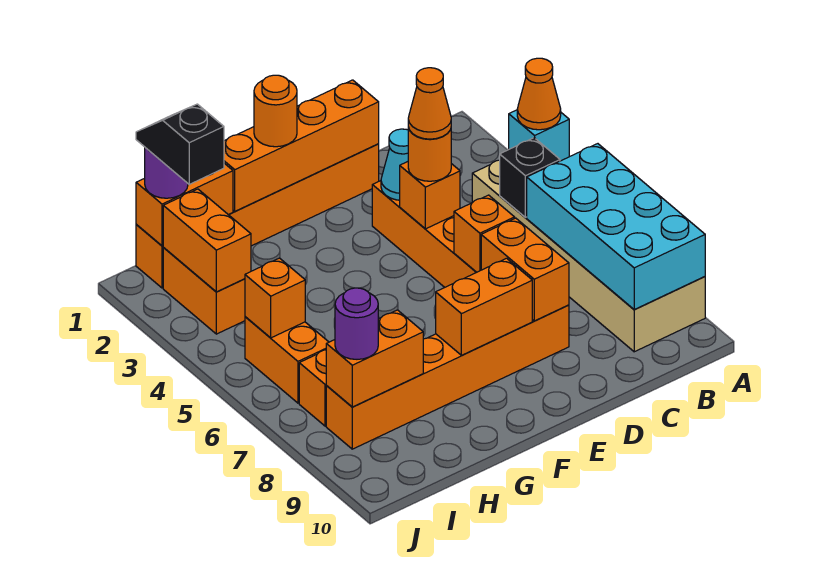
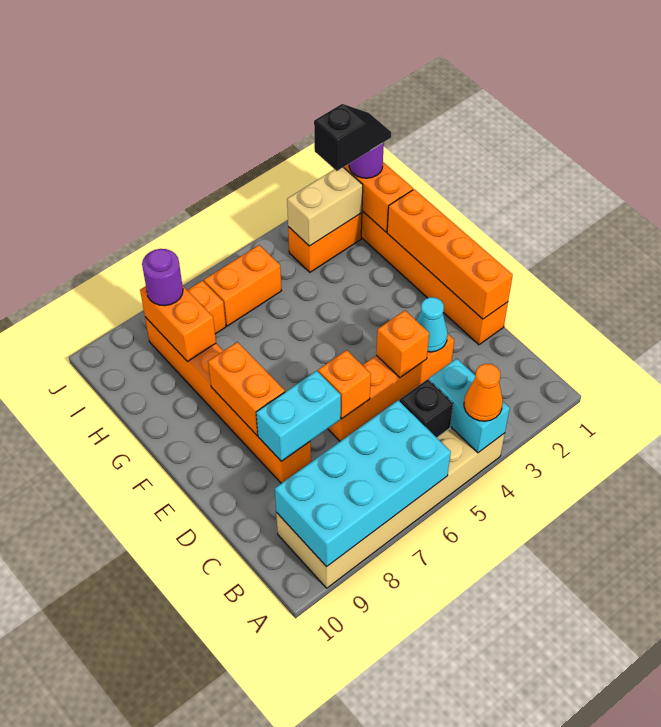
cyan 1x1 brick [509,110,569,161] -> cyan 1x2 brick [429,359,510,453]
orange 1x1 round brick [408,127,451,181] -> none
orange 1x1 cone [408,68,451,139] -> none
orange 1x2 brick [481,218,569,321] -> cyan 1x2 brick [256,371,341,461]
orange 1x1 round brick [254,75,297,147] -> none
orange 1x2 brick [163,189,251,292] -> tan 1x2 brick [287,167,363,246]
orange 1x1 brick [245,258,305,338] -> none

